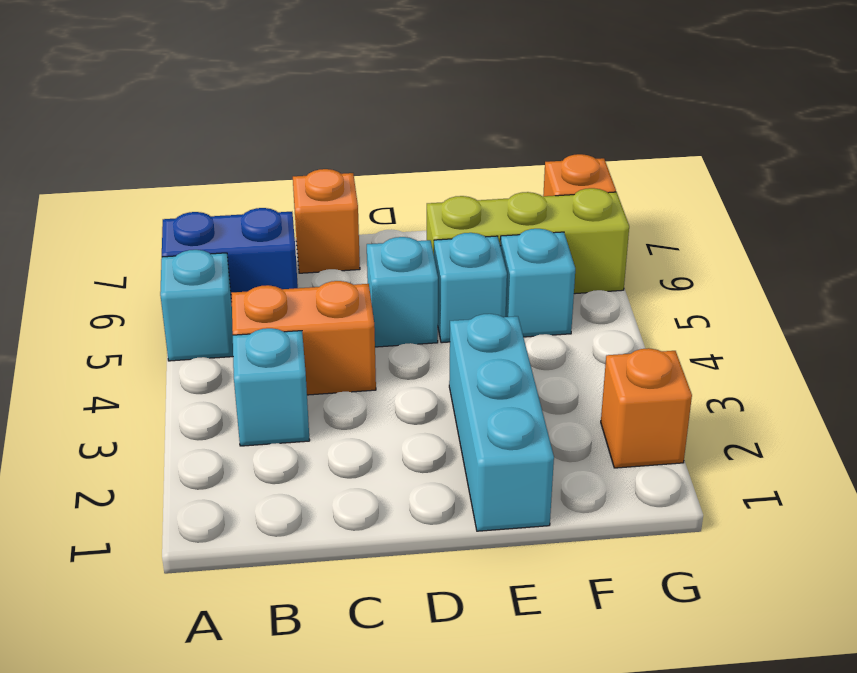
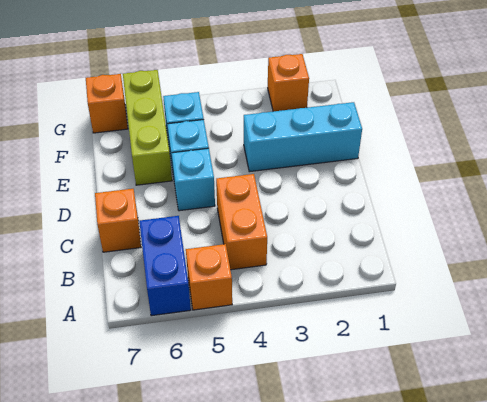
cyan 1x1 brick [160,250,233,361] -> orange 1x1 brick [186,244,232,310]
cyan 1x1 brick [233,328,310,446] -> none

